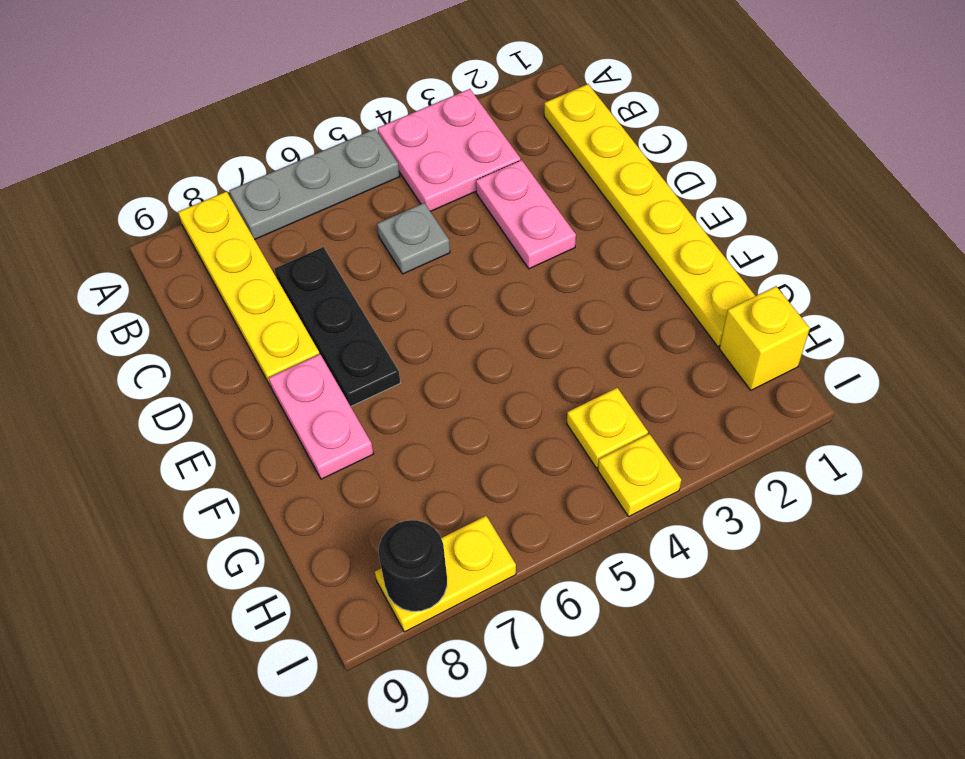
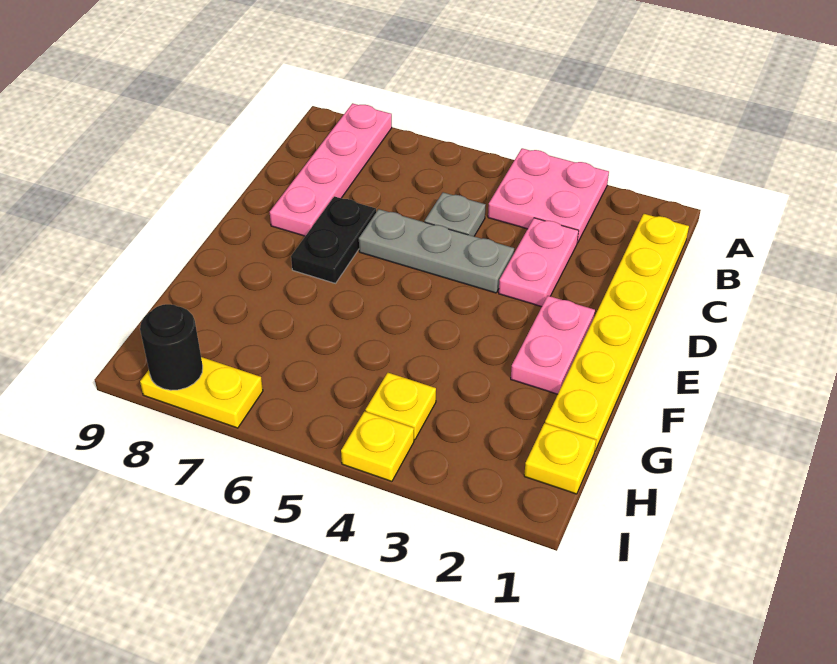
grey 1x3 plate [229,129,400,239] -> grey 1x3 plate moved to [359,209,514,293]
yellow 1x4 plate [178,192,319,387] -> pink 1x4 plate [270,103,392,236]
black 1x3 plate [275,247,400,406] -> black 1x2 plate [291,196,376,283]
pink 1x2 plate [269,354,373,479] -> pink 1x2 plate moved to [511,296,595,394]
yellow 1x1 brick [719,286,810,390] -> yellow 1x1 plate [524,423,596,494]

